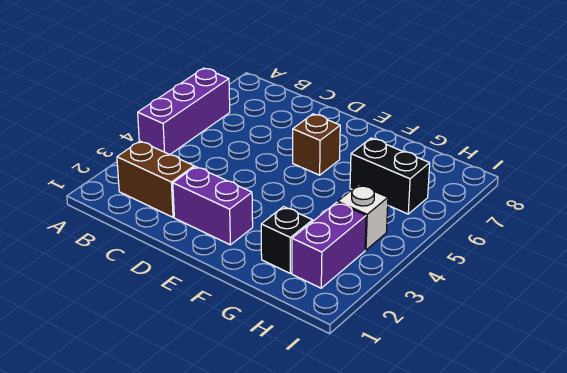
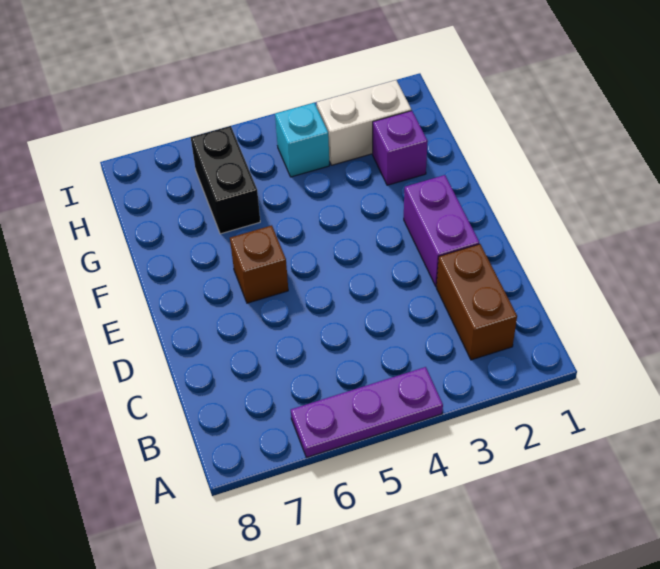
purple 1x3 brick [138,68,230,155] -> purple 1x3 plate [291,367,443,457]
black 1x1 brick [261,207,313,273] -> purple 1x1 brick [373,111,428,185]
purple 1x2 brick [292,202,366,288] -> white 1x2 brick [317,80,411,165]
white 1x1 brick [338,185,388,250] -> cyan 1x1 brick [275,103,329,177]

